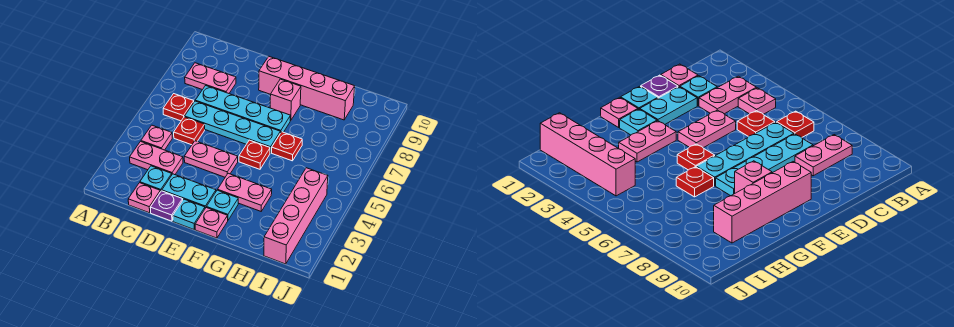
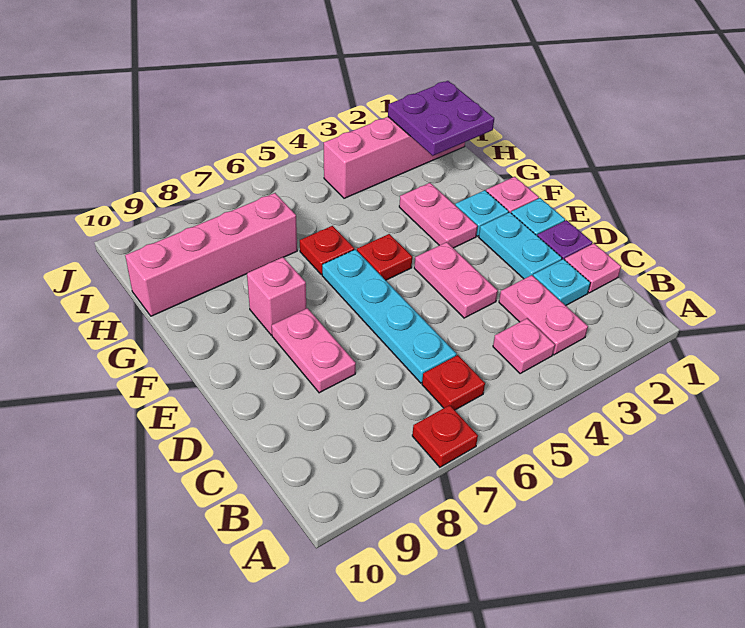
pink 1x2 plate [185,63,236,93] -> pink 1x2 plate moved to [272,308,356,393]
red 1x1 plate [174,117,205,145] -> red 1x1 plate moved to [412,405,478,467]
cyan 1x4 plate [195,86,290,133] -> none
pink 1x4 brick [259,56,355,120] -> pink 1x4 brick turned to [125,193,297,316]
none -> purple 2x2 plate [388,81,494,156]

